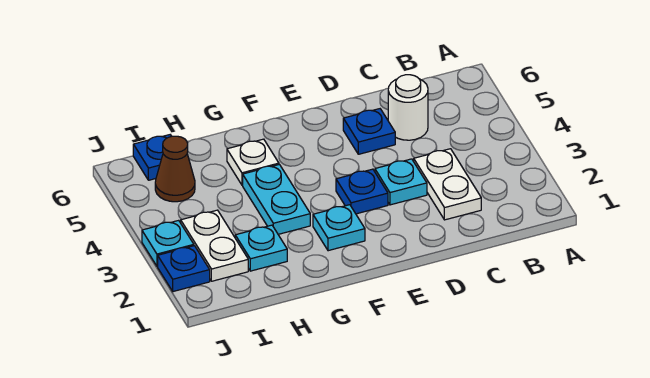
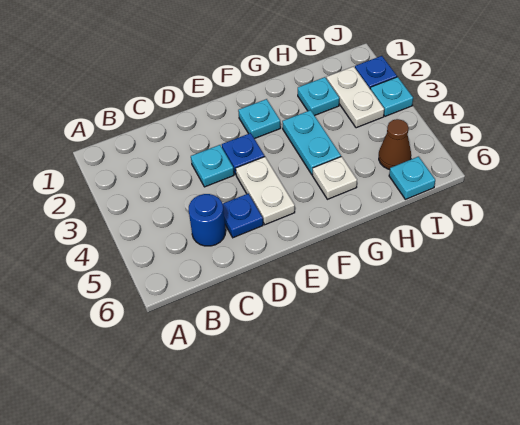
white 1x2 plate [414,149,481,220] -> white 1x2 plate moved to [236,157,295,225]
white 1x1 round brick [388,75,428,140] -> blue 1x1 round brick [189,194,226,246]
blue 1x1 plate [133,135,172,180] -> cyan 1x1 plate [389,157,435,199]

